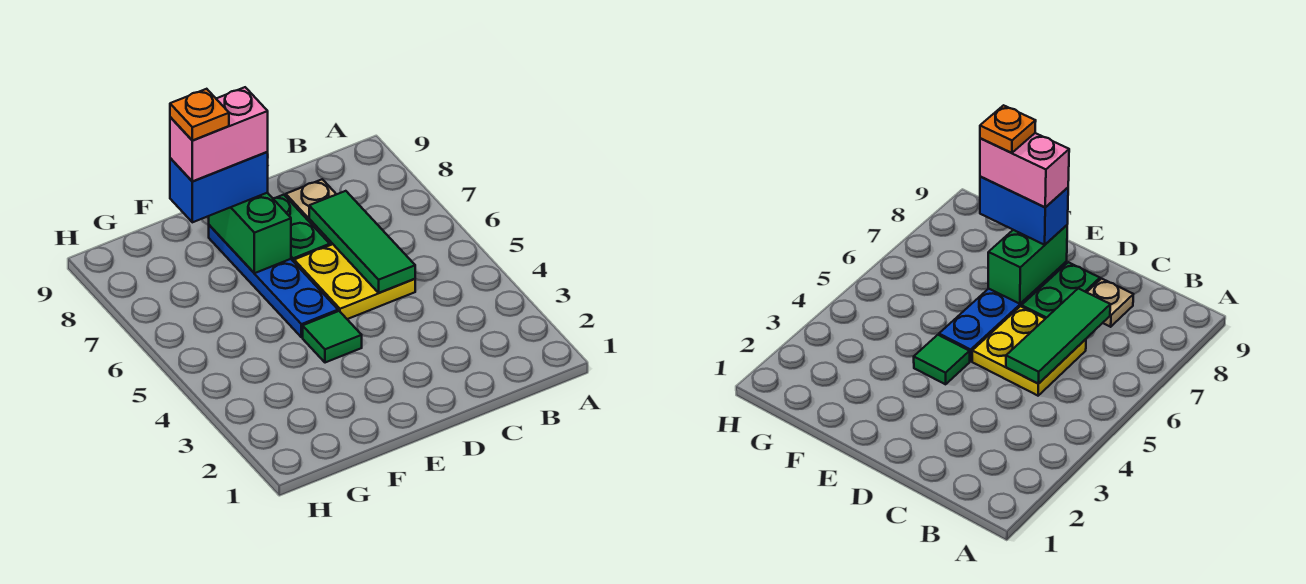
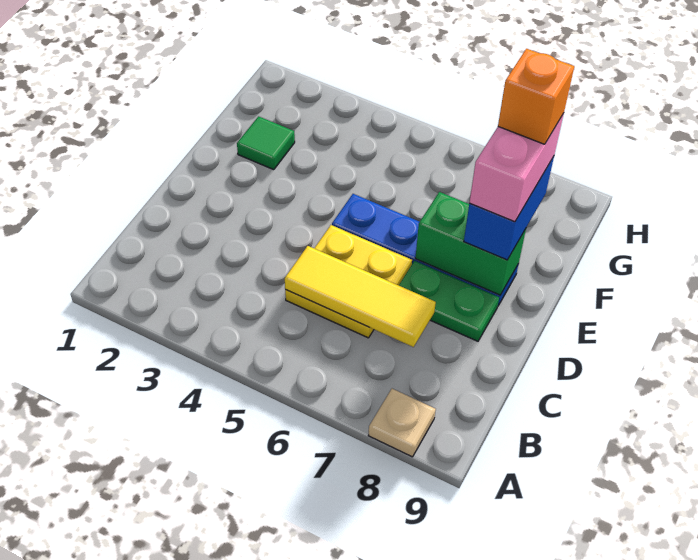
green 1x3 tile [309,191,415,293] -> yellow 1x3 tile [285,246,436,347]
tan 1x1 plate [286,179,336,228] -> tan 1x1 plate moved to [368,389,436,457]
green 1x1 tile [303,311,362,363] -> green 1x1 tile moved to [237,116,295,170]
orange 1x1 plate [170,89,229,140] -> orange 1x1 brick [498,49,574,144]

